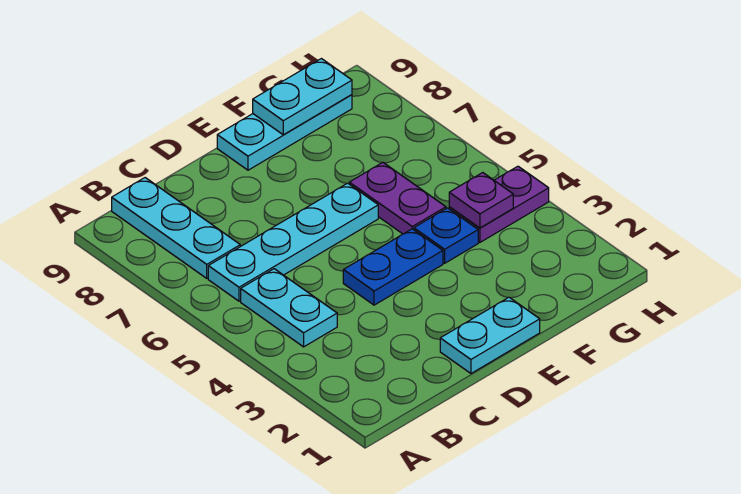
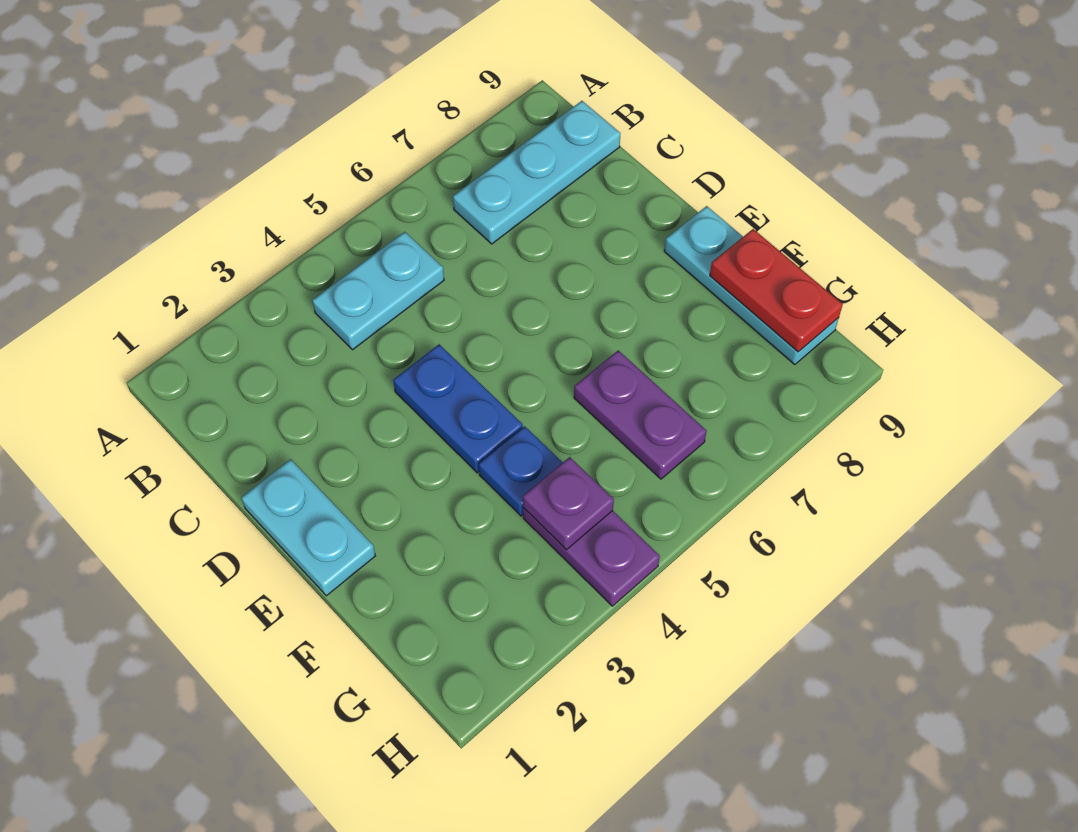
cyan 1x4 plate [208,183,378,301] -> none
purple 1x2 plate [349,163,446,234] -> purple 1x2 plate turned to [574,350,707,479]
cyan 1x2 plate [253,59,352,135] -> red 1x2 plate [710,229,843,352]

